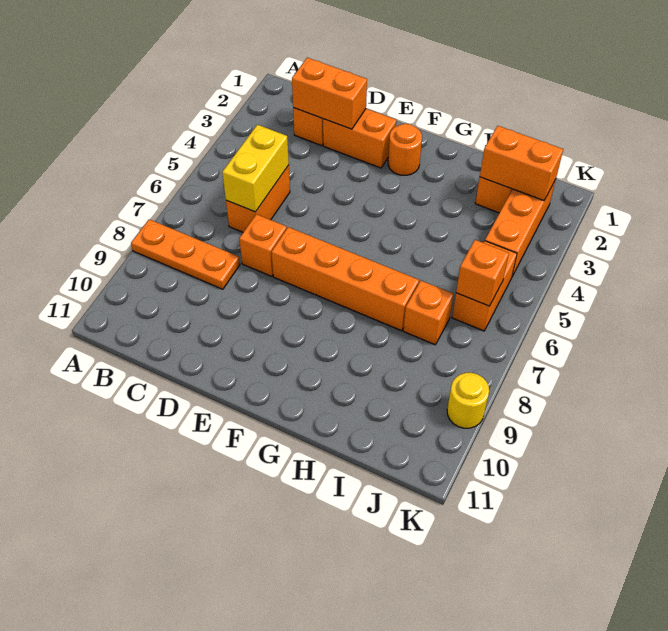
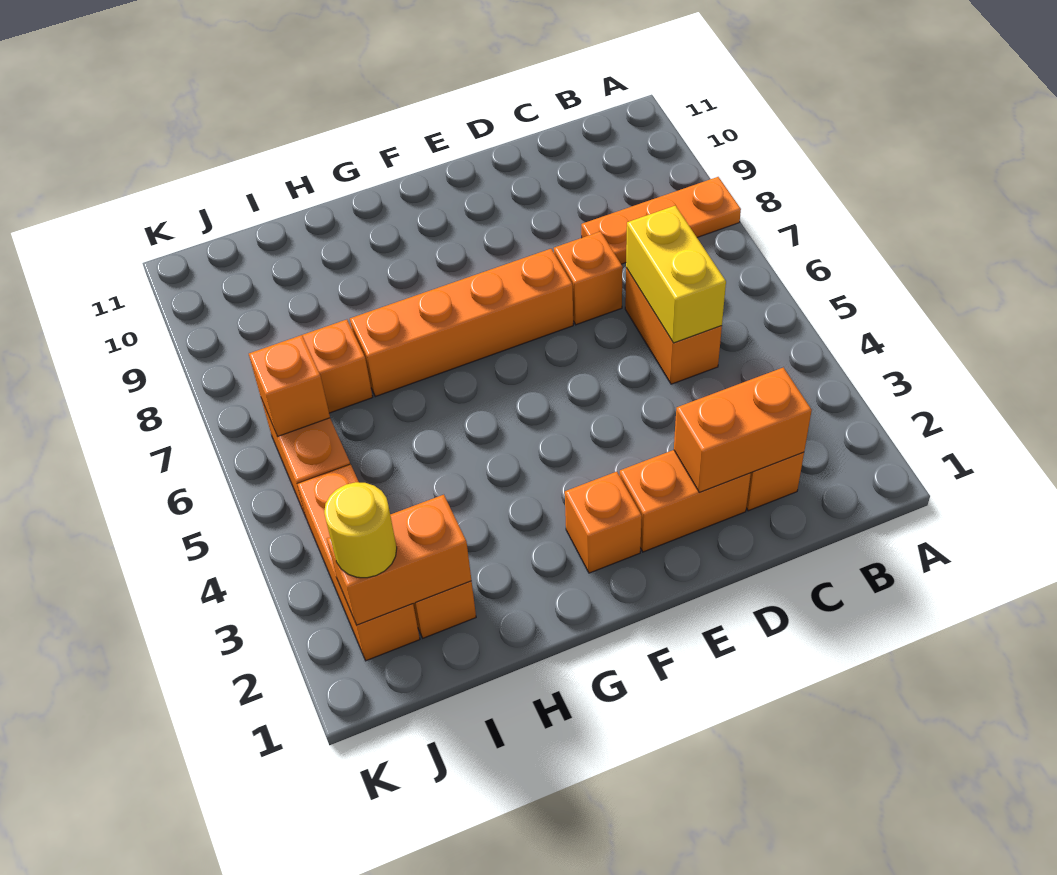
orange 1x1 round brick [388,124,422,175] -> orange 1x1 brick [565,472,642,573]
yellow 1x1 round brick [447,373,489,428] -> yellow 1x1 round brick moved to [324,482,397,578]

